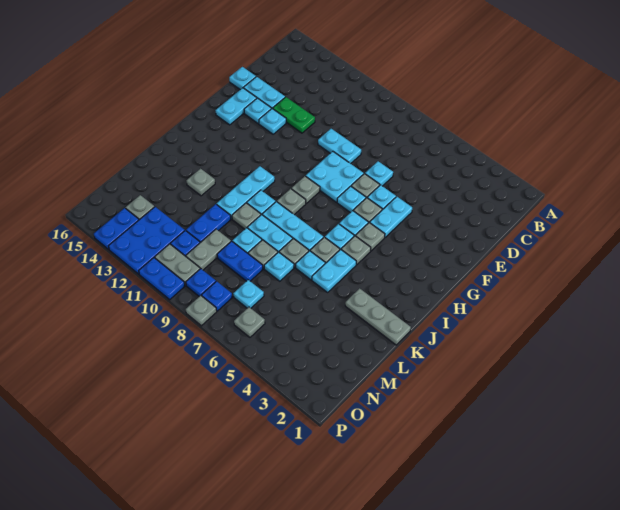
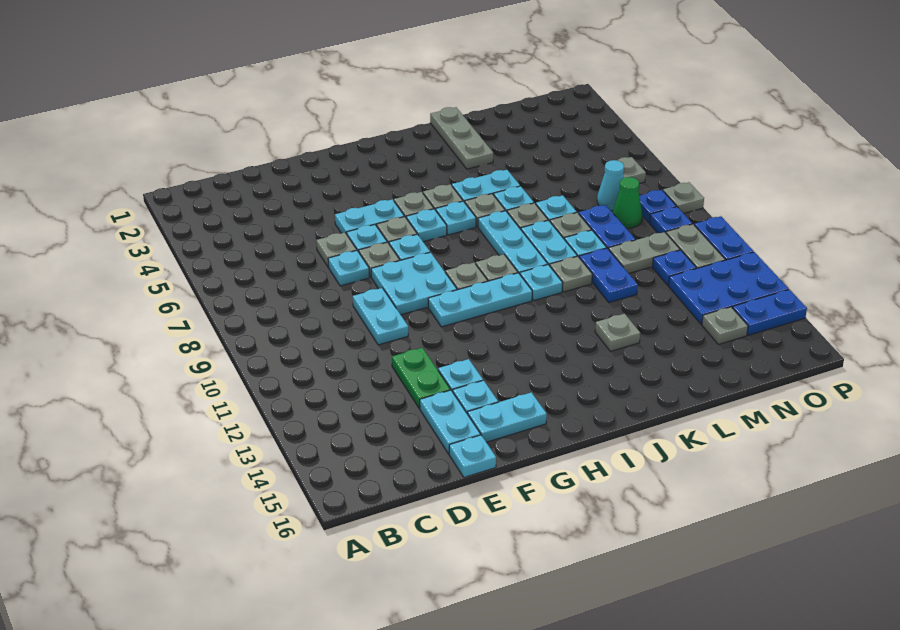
none -> grey 1x1 plate [316,232,357,267]
cyan 1x3 plate [217,166,275,219] -> cyan 1x3 plate moved to [428,273,532,327]
blue 1x2 plate [186,204,231,243] -> blue 1x2 plate turned to [579,248,638,303]
cyan 1x1 plate [233,280,264,308] -> cyan 1x1 cone [597,160,624,211]
none -> green 1x1 cone [612,177,642,228]

